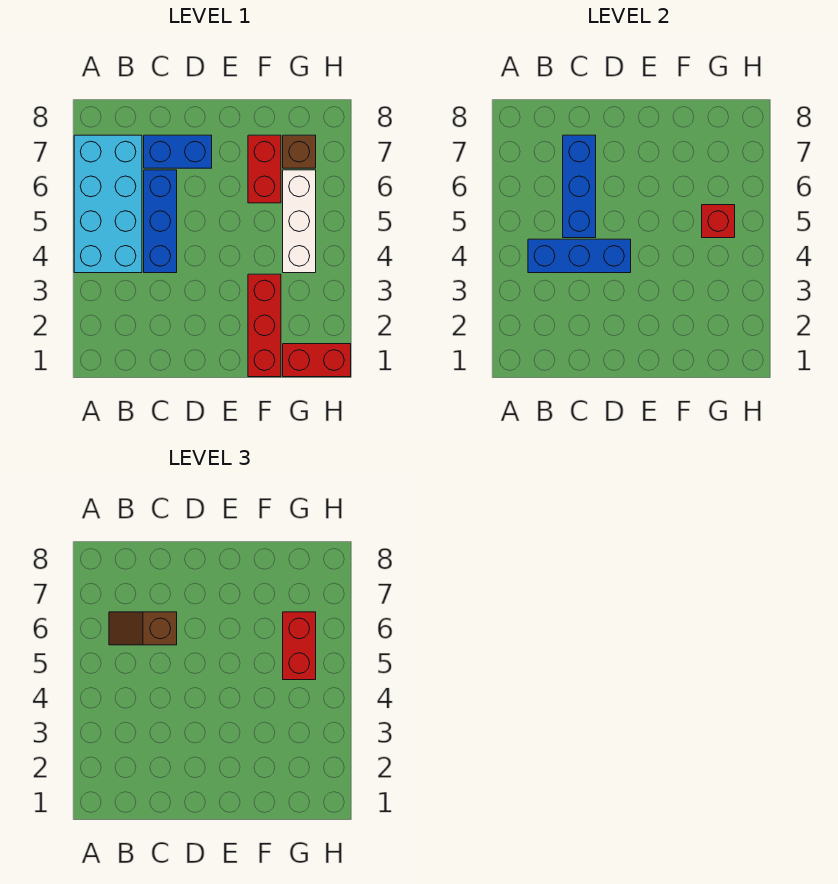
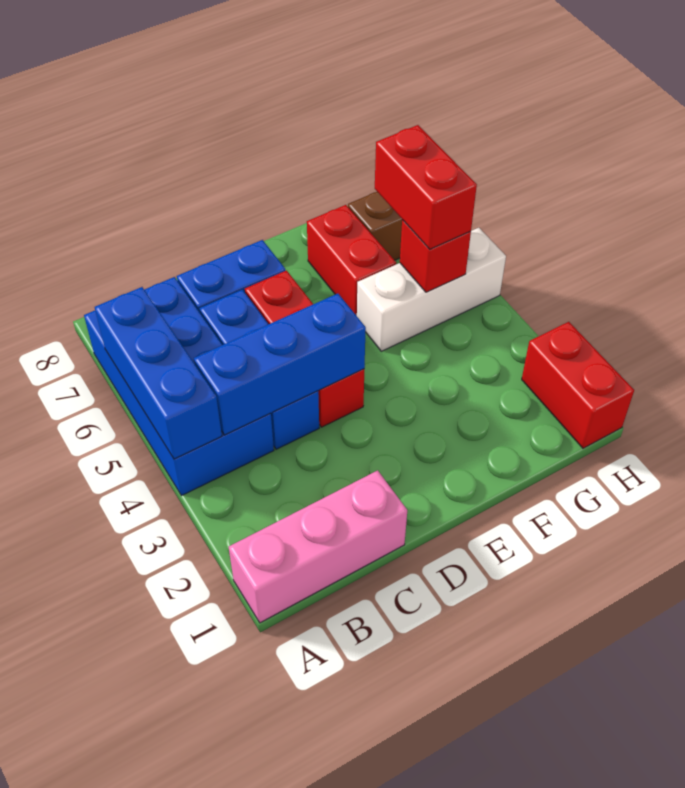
none -> pink 1x3 brick [229,470,407,623]
cyan 2x4 brick [74,135,142,273] -> blue 2x4 brick [84,277,274,496]
brown 1x2 slope [109,612,177,645] -> none
blue 1x3 brick [563,135,596,238] -> blue 1x3 brick moved to [95,287,222,459]
red 1x3 brick [248,274,281,377] -> red 1x3 brick moved to [245,271,364,427]
red 1x2 brick [283,344,351,377] -> red 1x2 brick turned to [522,322,634,448]
white 1x3 brick [283,170,316,273] -> white 1x3 brick turned to [357,228,506,351]

